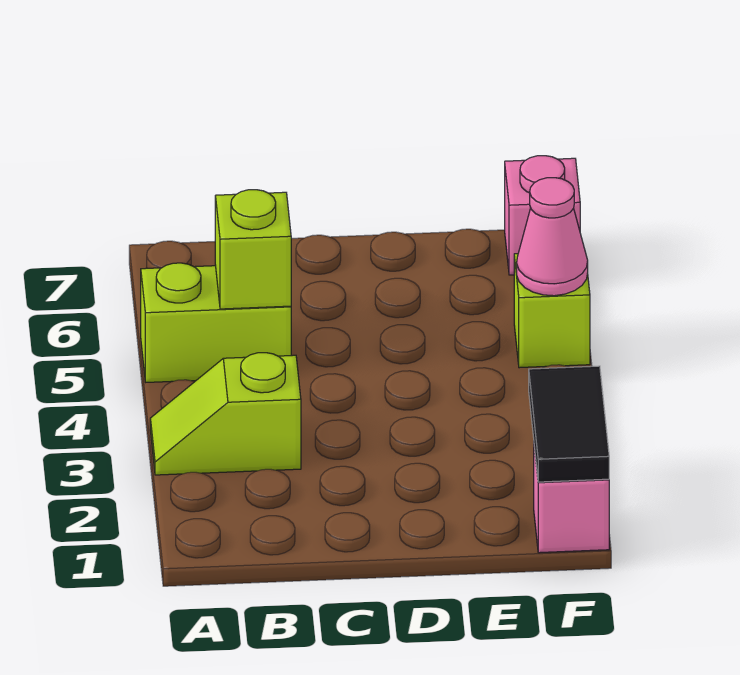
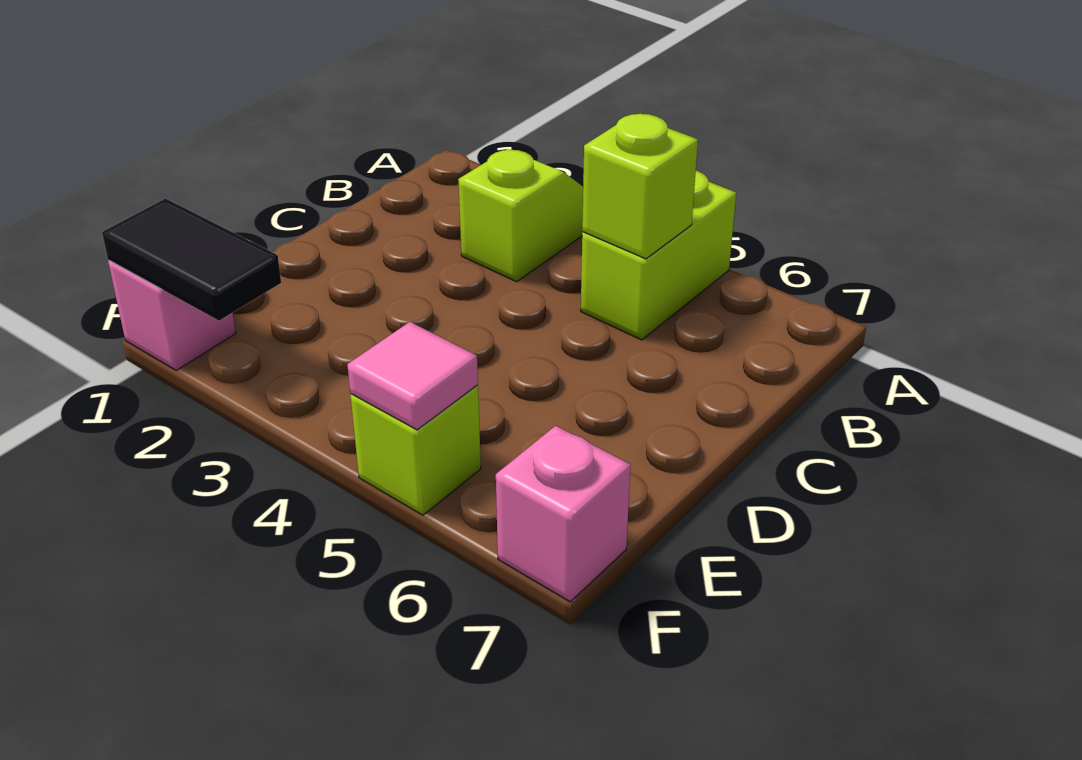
pink 1x1 cone [517,178,588,296] -> pink 1x1 tile [347,322,478,430]

